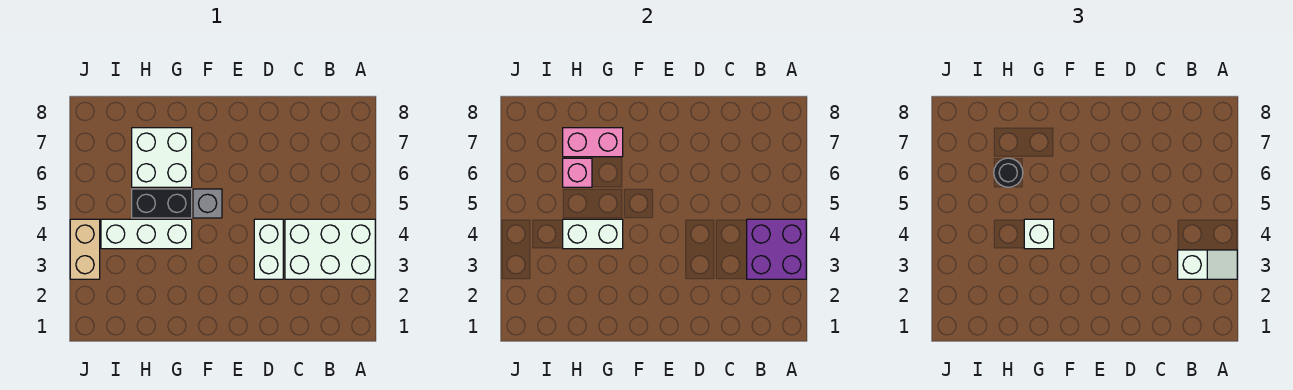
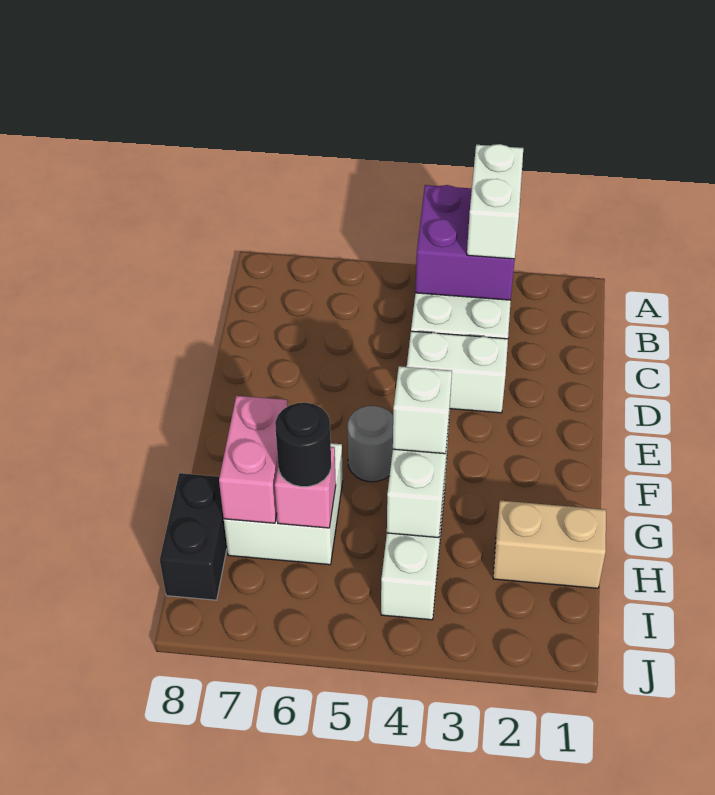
white 1x2 slope [1178,250,1237,279] -> white 1x2 brick [467,144,523,259]
grey 1x1 brick [193,189,222,218] -> grey 1x1 round brick [348,406,393,482]
black 1x2 brick [132,189,192,218] -> black 1x2 brick moved to [160,473,227,600]
tan 1x2 brick [70,219,100,279] -> tan 1x2 brick moved to [493,501,606,588]

